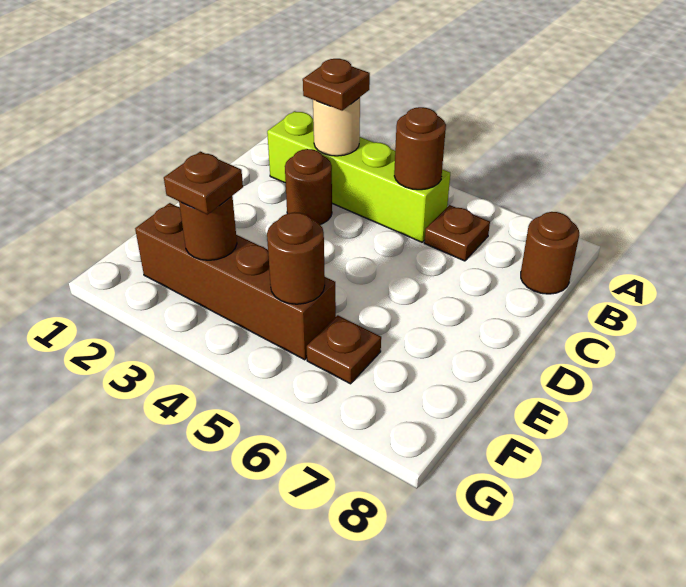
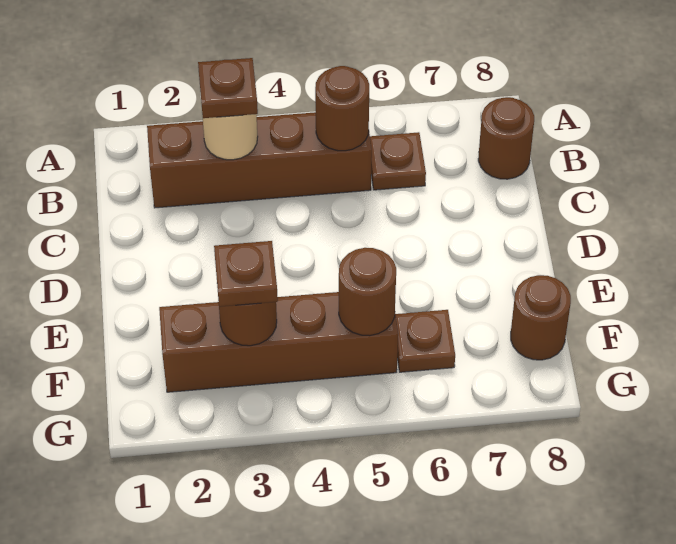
lime 1x4 brick [267,111,450,242] -> brown 1x4 brick [147,112,372,208]
brown 1x1 round brick [285,149,332,224] -> brown 1x1 round brick moved to [511,275,571,360]

